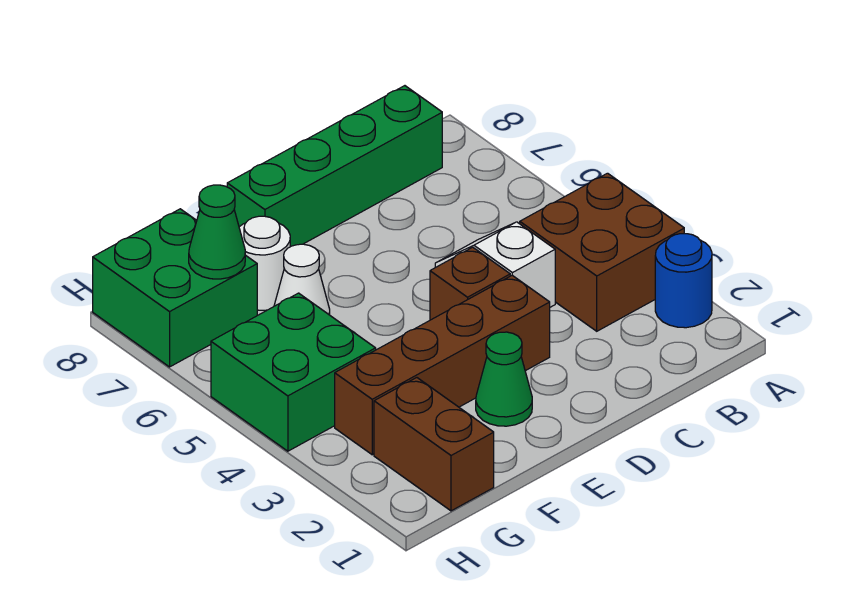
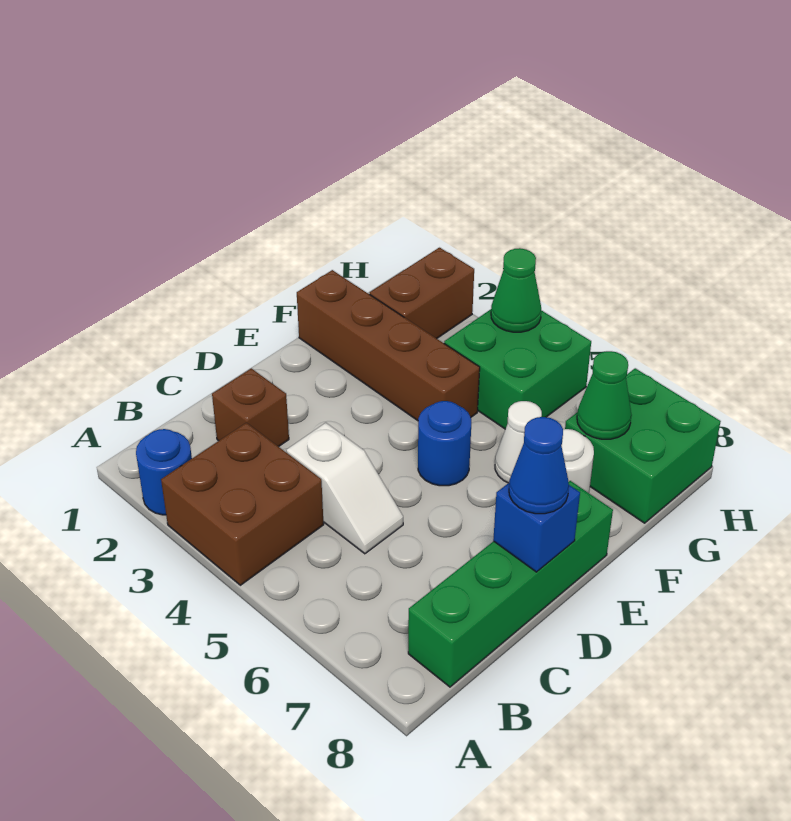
brown 1x4 brick [335,275,550,455] -> brown 1x4 brick turned to [297,270,480,421]
brown 1x1 brick [430,247,510,320] -> brown 1x1 brick moved to [212,368,289,447]
none -> blue 1x1 brick [493,483,580,572]
none -> blue 1x1 cone [509,417,569,514]
green 1x1 cone [476,332,532,426] -> green 1x1 cone moved to [491,248,541,332]
none -> blue 1x1 round brick [418,401,471,486]
brown 1x2 brick [374,378,494,511] -> brown 1x2 brick turned to [370,248,474,339]

